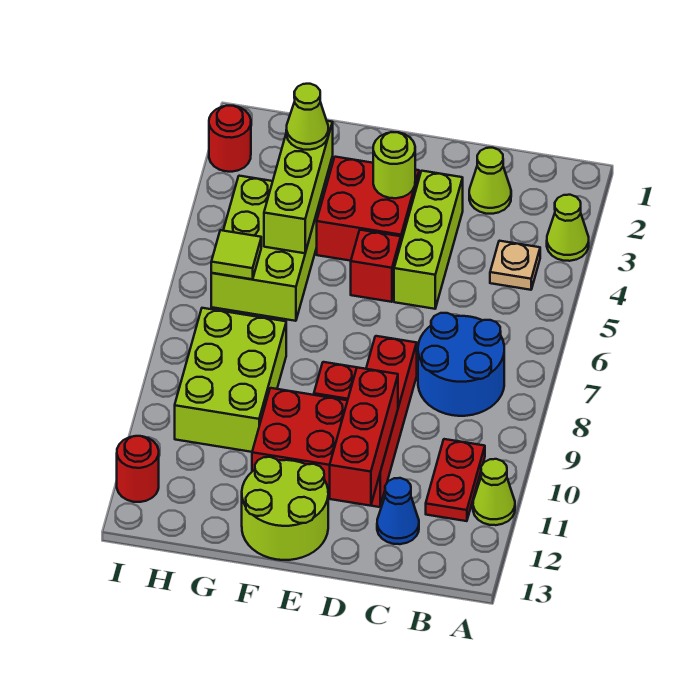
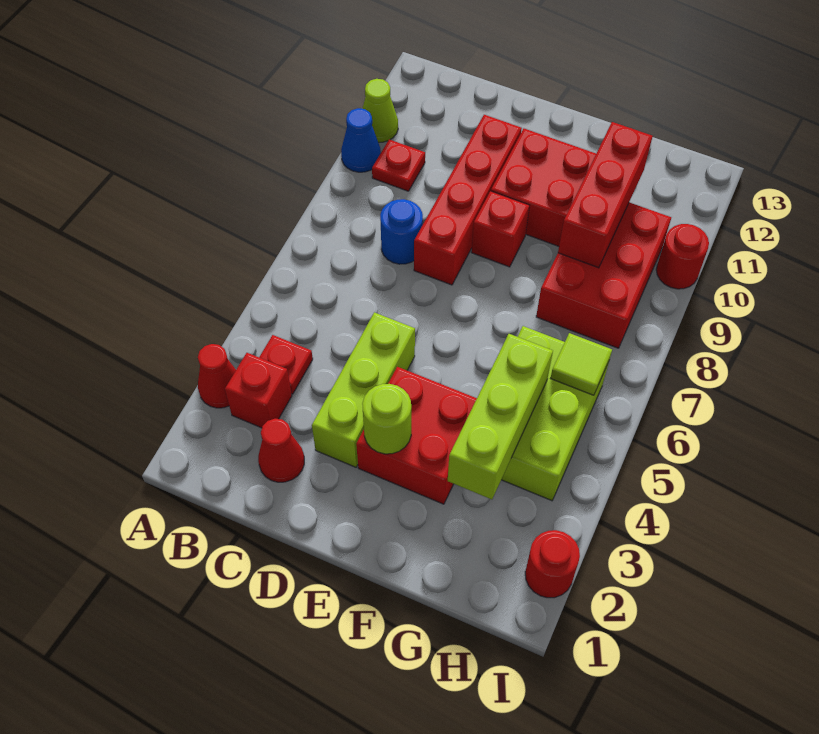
lime 1x1 cone [547,195,589,261] -> red 1x1 cone [198,344,236,408]
tan 1x1 plate [490,241,540,290] -> red 1x1 plate [259,335,313,394]
blue 2x2 round brick [418,313,504,416] -> blue 1x1 round brick [380,199,423,264]
red 1x2 plate [426,439,485,521] -> red 1x1 plate [372,139,425,191]
lime 1x1 cone [469,148,511,214] -> red 1x1 cone [258,419,304,482]
blue 1x1 cone [377,478,419,544] -> blue 1x1 cone moved to [341,108,381,172]
red 1x3 brick [330,368,398,506] -> red 1x3 brick moved to [558,122,653,268]
red 1x1 brick [351,230,401,302] -> red 1x1 brick moved to [225,353,292,428]
lime 2x2 round brick [242,457,328,560] -> none
lime 1x1 cone [286,84,328,150] -> none
lime 2x3 brick [175,308,286,452] -> red 2x3 brick [536,202,671,348]
red 1x1 round brick [117,436,159,502] -> red 1x1 round brick moved to [656,224,709,289]

